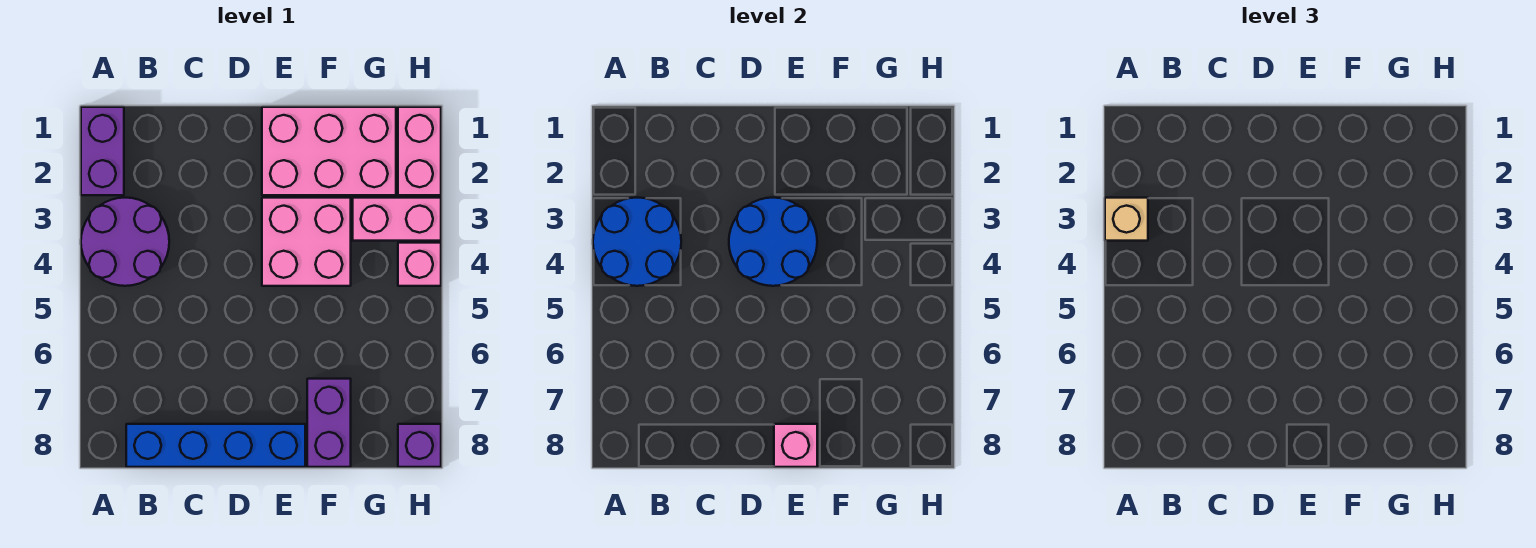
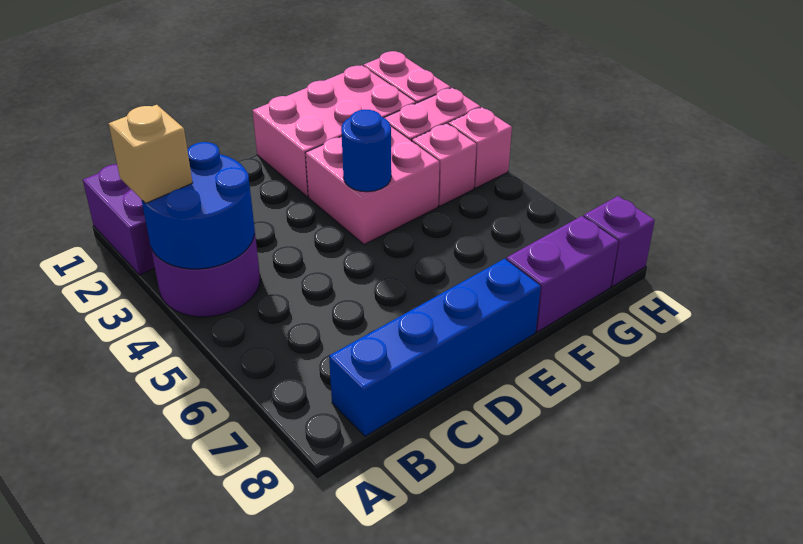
blue 2x2 round brick [729,198,817,286] -> blue 1x1 round brick [341,110,391,192]
pink 1x1 brick [774,424,817,467] -> pink 1x1 brick moved to [412,123,476,206]
purple 1x2 brick [307,379,351,467] -> purple 1x2 brick turned to [506,216,618,332]

